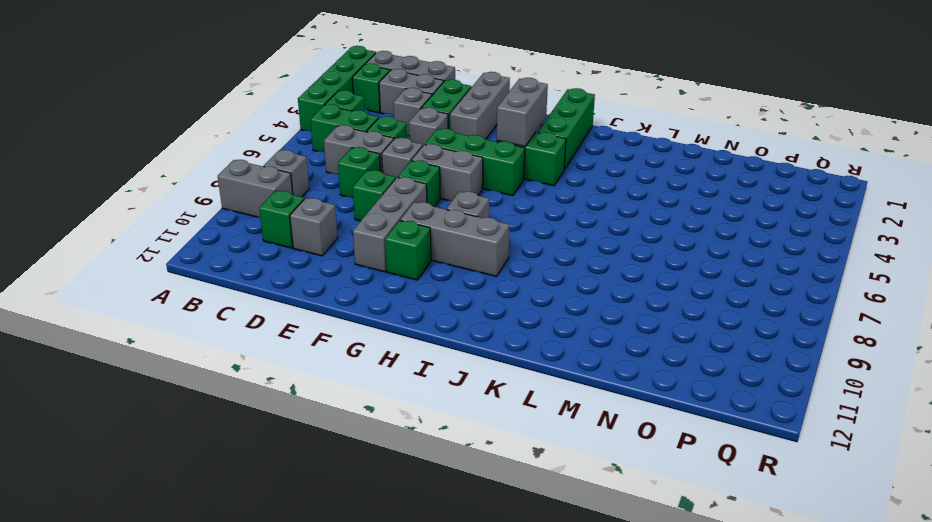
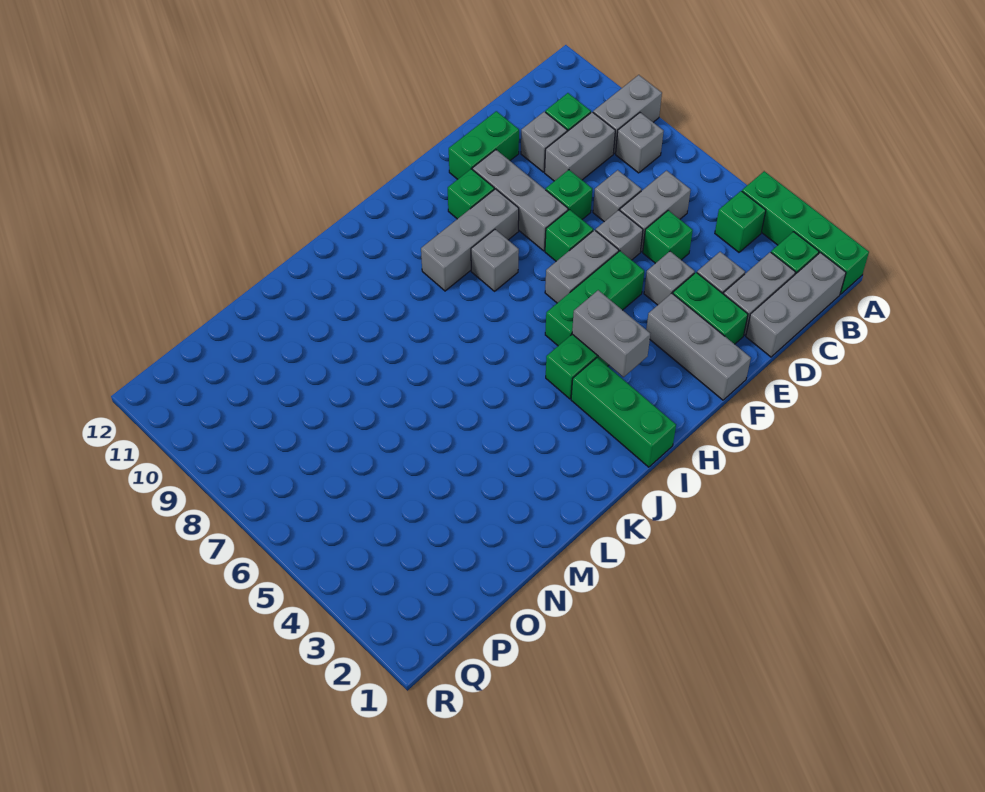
green 1x2 brick [310,104,378,152] -> green 1x2 brick moved to [449,111,519,179]
none -> grey 1x2 brick [545,112,615,181]
green 1x1 brick [338,147,381,198] -> grey 1x1 brick [593,170,642,222]

